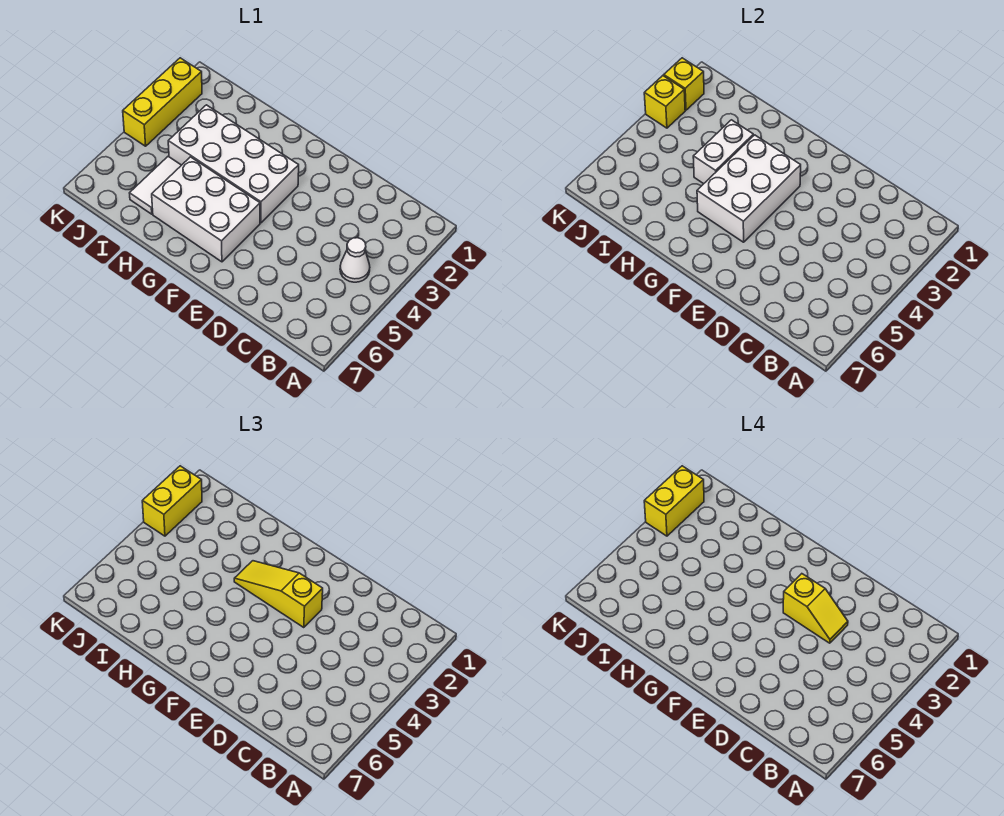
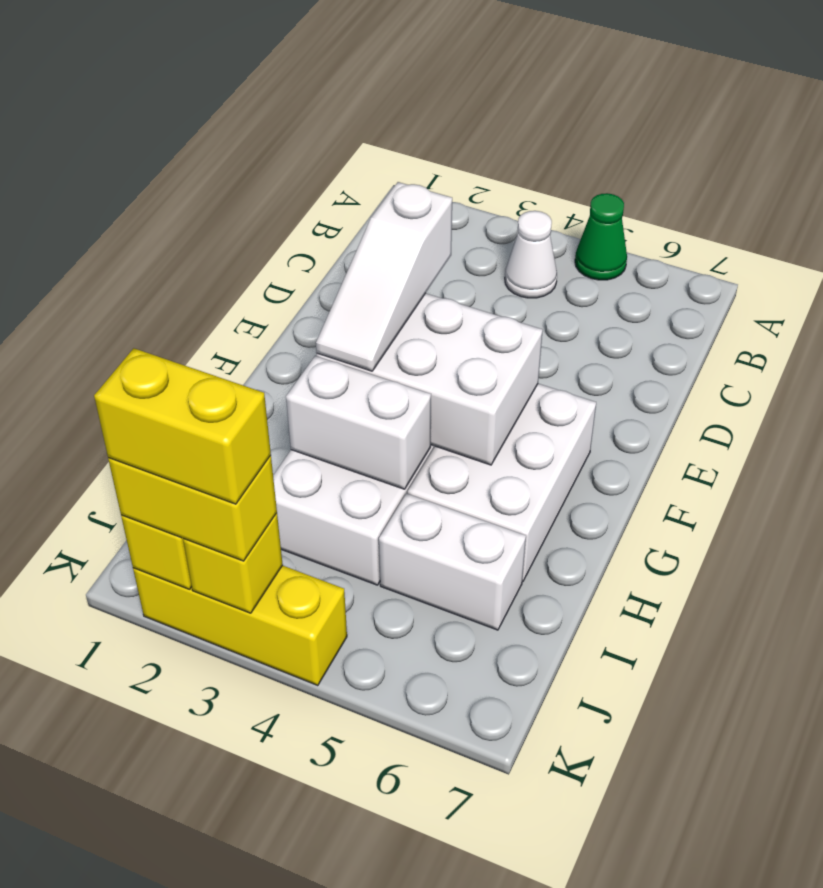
none -> green 1x1 cone [575,193,627,280]
yellow 1x2 slope [783,574,848,643] -> none
yellow 1x3 slope [234,561,323,628] -> white 1x3 slope [316,182,452,371]
white 1x2 tile [130,156,181,214] -> white 1x2 brick [379,493,526,630]

